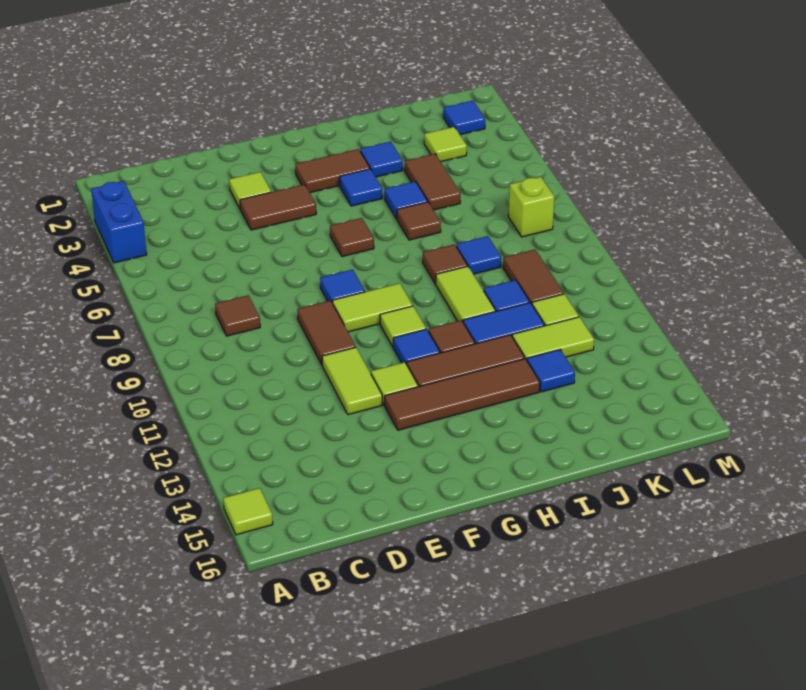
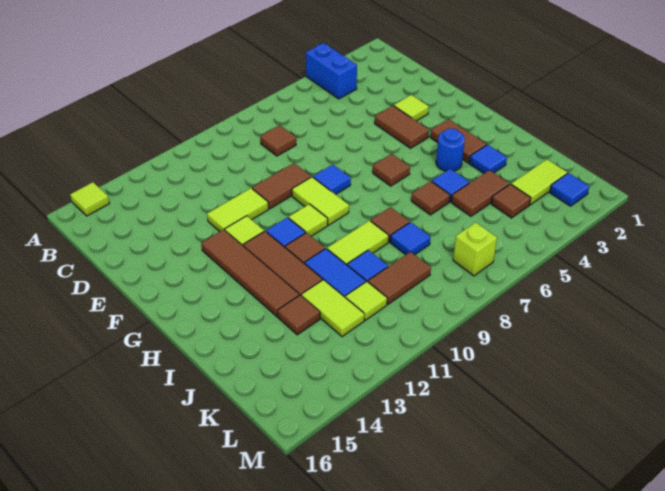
blue 1x2 brick [91,181,147,263] -> blue 1x2 brick turned to [306,43,357,99]
blue 1x1 tile [340,169,382,206] -> blue 1x1 round brick [436,129,465,171]
blue 1x1 tile [527,350,575,392] -> brown 1x1 tile [278,295,320,335]
lime 1x1 tile [424,127,467,162] -> lime 1x2 tile [511,159,567,205]
none -> brown 1x1 tile [491,184,531,218]

